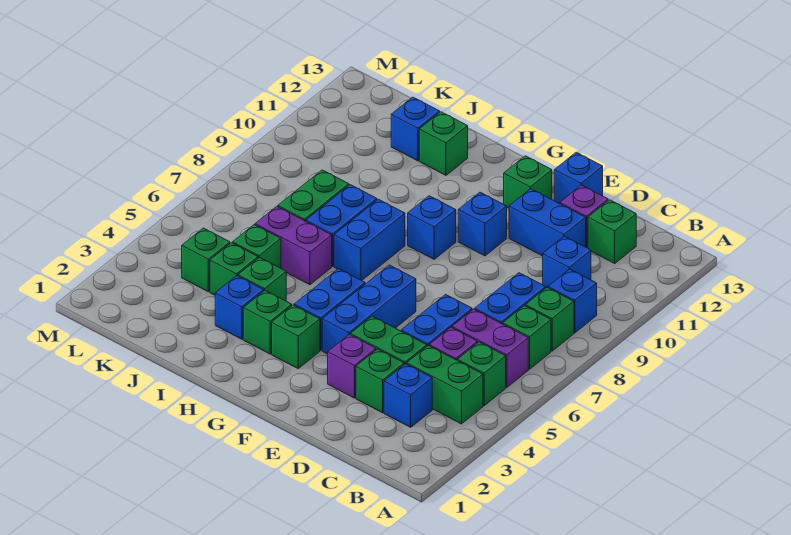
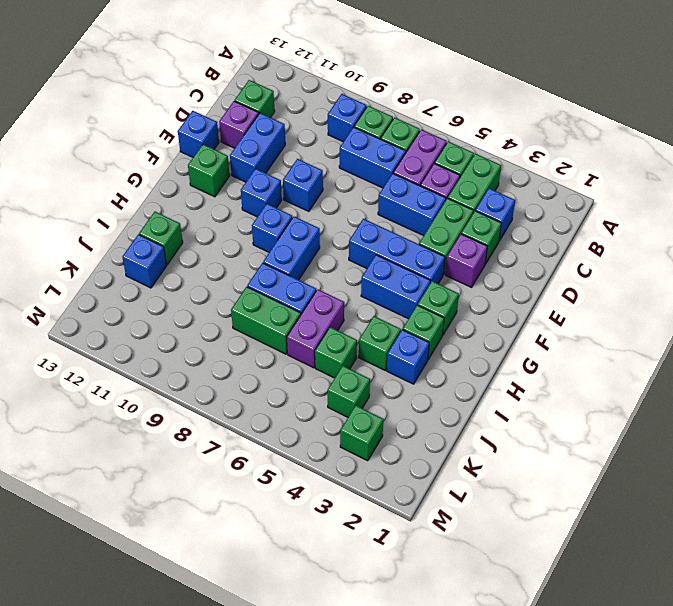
blue 1x1 brick [543,236,591,288] -> blue 1x1 brick moved to [283,159,323,211]
blue 1x2 brick [334,199,405,281] -> blue 1x2 brick turned to [263,217,320,280]
green 1x1 brick [210,243,258,295] -> green 1x1 brick moved to [340,406,383,461]

